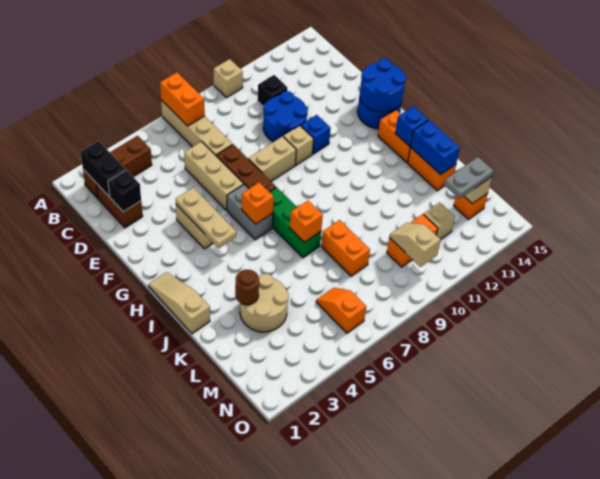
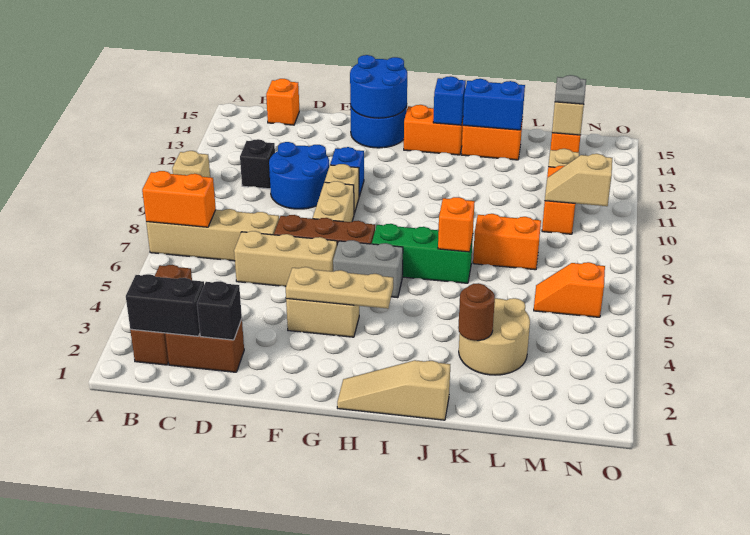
orange 1x1 brick [242,182,274,224] -> orange 1x1 brick moved to [266,79,299,125]
grey 1x2 plate [444,157,494,199] -> grey 1x1 plate [555,75,586,104]

